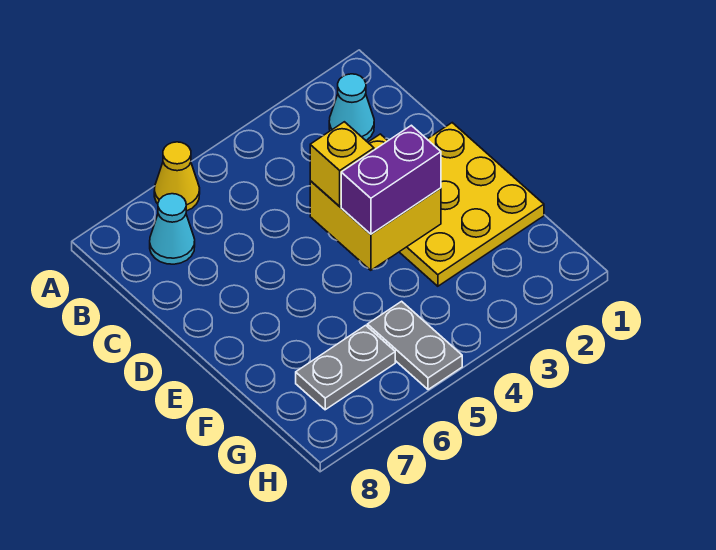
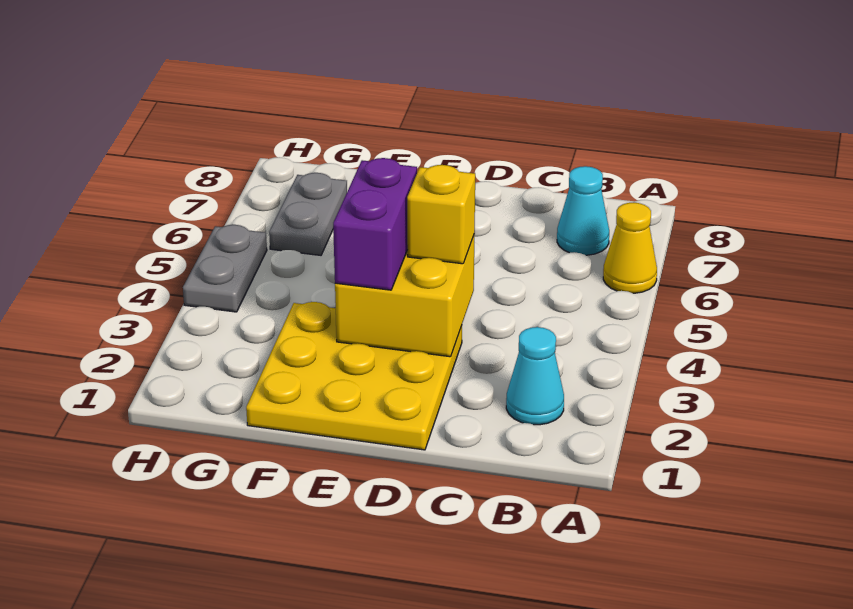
grey 1x2 plate [367,301,462,390] -> grey 1x2 plate turned to [183,225,267,312]

